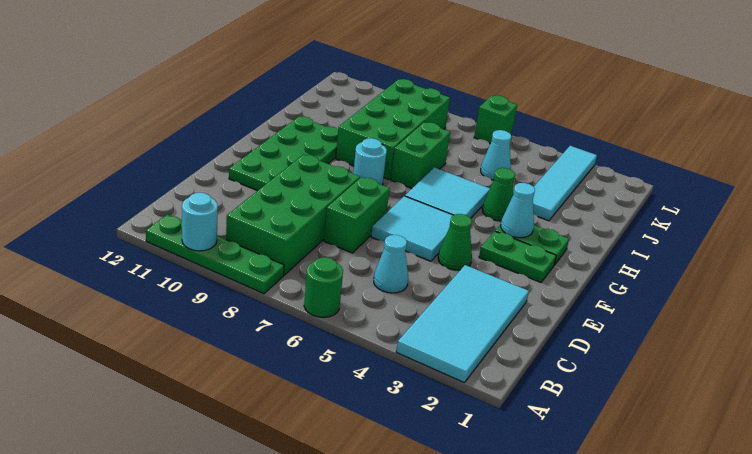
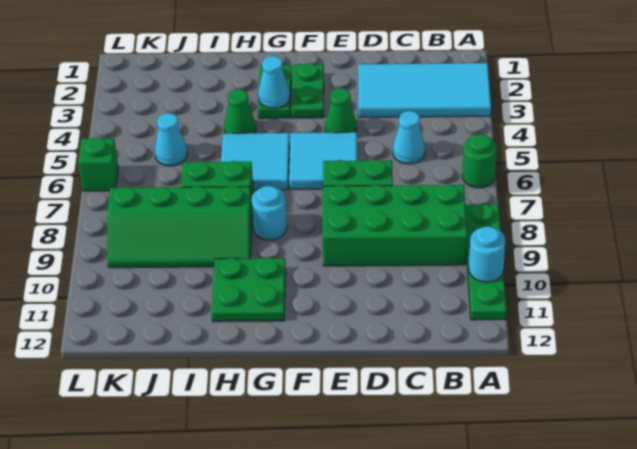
green 2x4 plate [229,117,338,191] -> green 2x2 plate [211,258,286,322]
green 2x4 brick [336,79,450,179] -> green 2x4 slope [107,186,252,268]
cyan 1x4 tile [533,146,597,221] -> none

